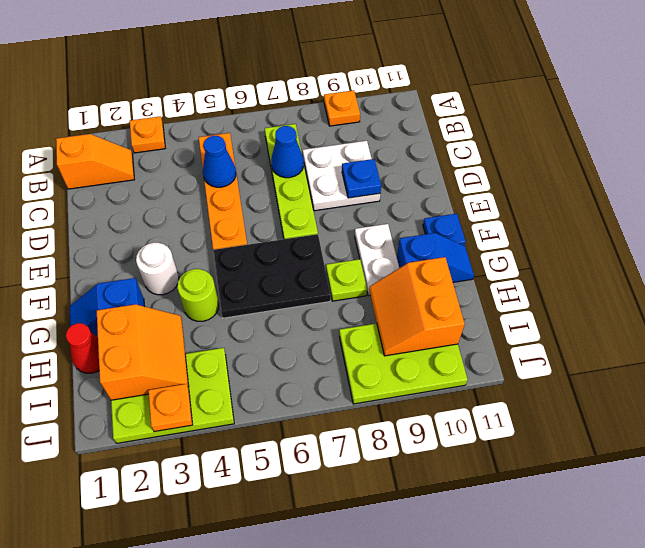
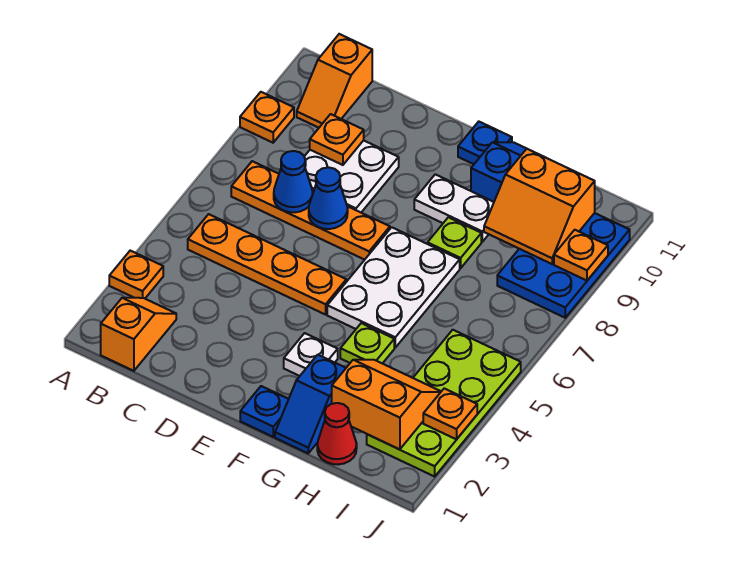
lime 1x4 plate [265,124,318,239] -> orange 1x4 plate [231,161,390,260]
none -> orange 1x2 slope [297,34,372,128]
blue 1x1 cone [203,136,236,187] -> blue 1x1 cone moved to [309,167,348,229]
none -> orange 1x1 plate [310,114,364,165]
blue 1x1 plate [342,159,381,198] -> blue 1x1 plate moved to [240,386,289,437]
white 1x1 round brick [136,243,179,295] -> white 1x1 plate [284,333,338,376]
black 2x3 plate [213,234,331,318] -> white 2x3 plate [327,227,460,347]
lime 1x1 round brick [177,269,219,321] -> lime 1x1 plate [340,323,394,363]
lime 2x3 plate [111,348,234,443] -> lime 2x4 plate [367,330,521,476]
lime 2x3 plate [339,323,468,404] -> blue 2x3 plate [497,213,630,318]
none -> orange 1x1 plate [554,230,608,281]

